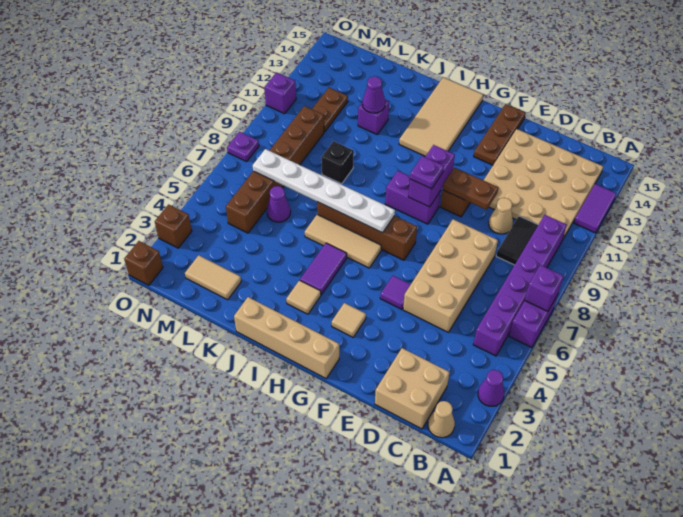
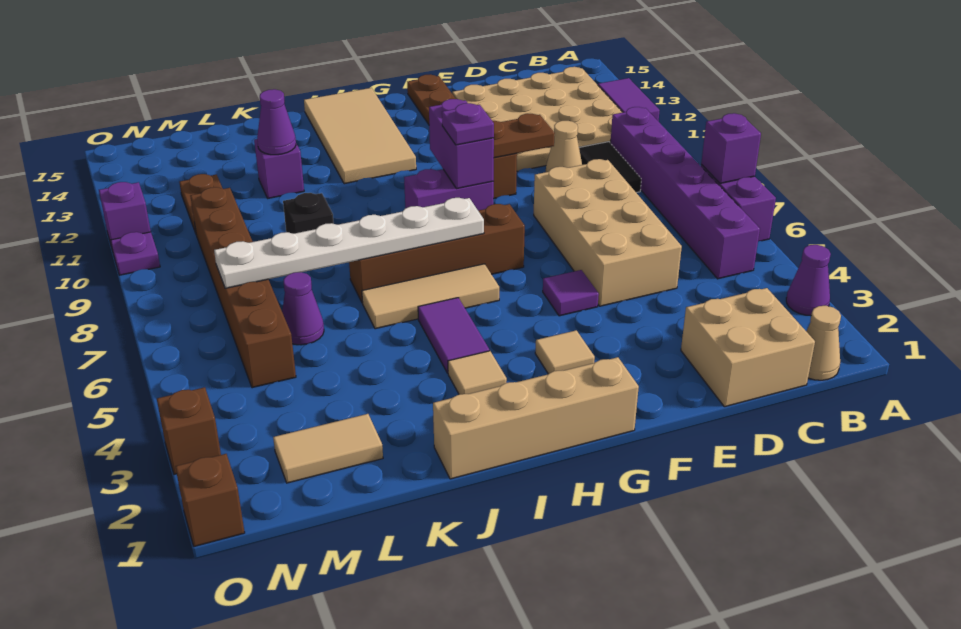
purple 1x1 plate [227,132,259,162] -> purple 1x1 plate moved to [111,232,160,275]

